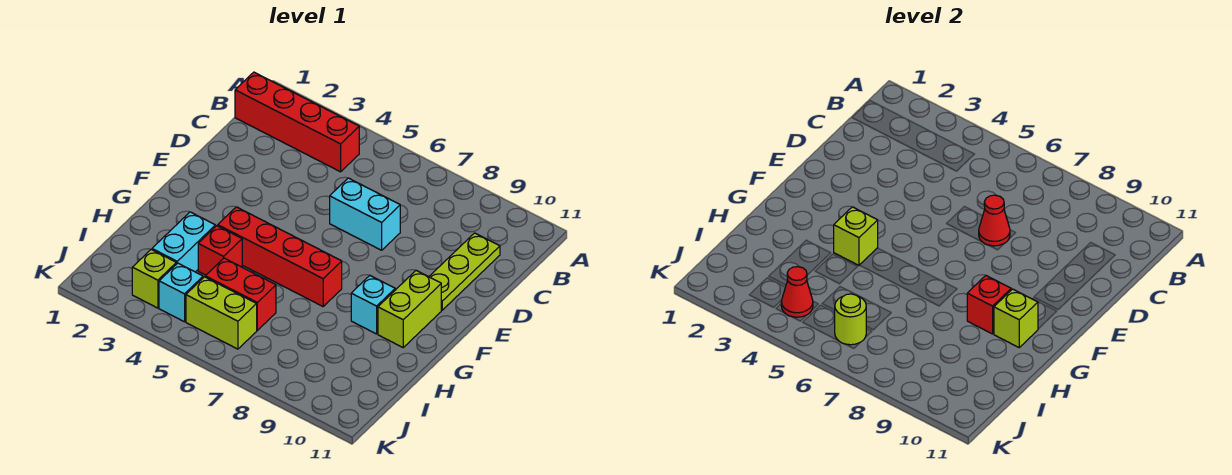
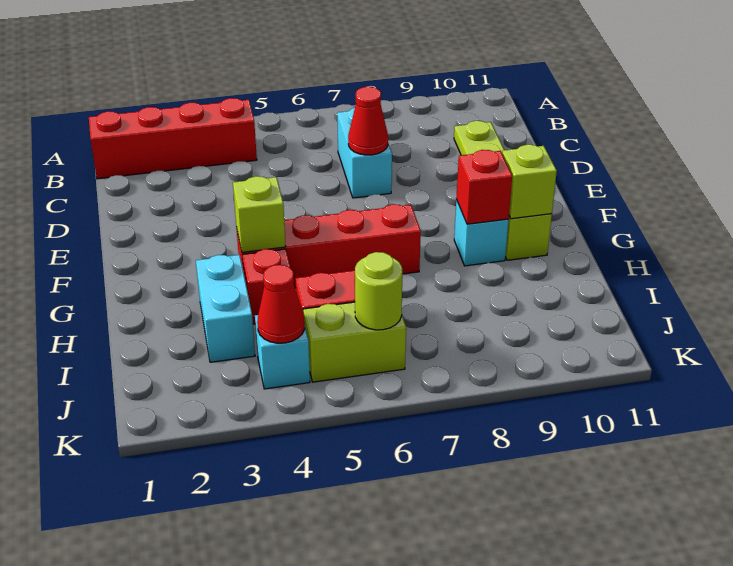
cyan 1x2 brick [330,178,400,250] -> cyan 1x2 brick turned to [337,108,392,198]
lime 1x1 brick [132,250,176,308] -> none

